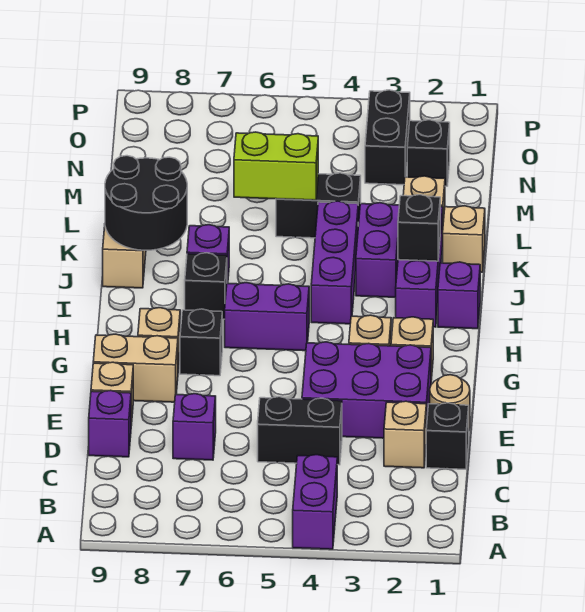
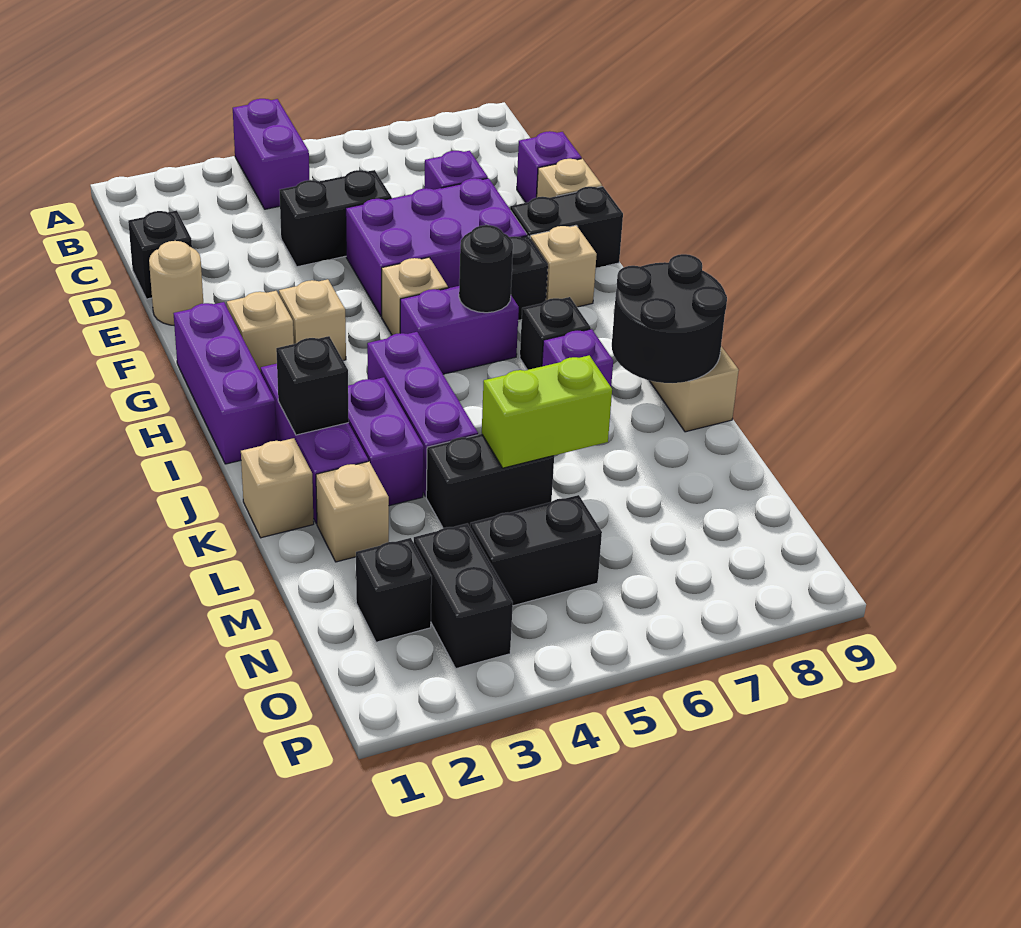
tan 1x1 brick [384,401,426,468] -> tan 1x1 brick moved to [382,257,448,335]
purple 2x3 brick [302,342,431,438] -> purple 2x3 brick moved to [346,178,527,316]
tan 1x2 brick [93,334,178,402] -> black 1x2 brick [510,186,623,268]
none -> black 1x1 round brick [459,225,513,313]
purple 1x1 brick [438,262,480,329] -> purple 1x3 brick [174,302,276,464]
none -> black 1x2 brick [470,495,602,606]

